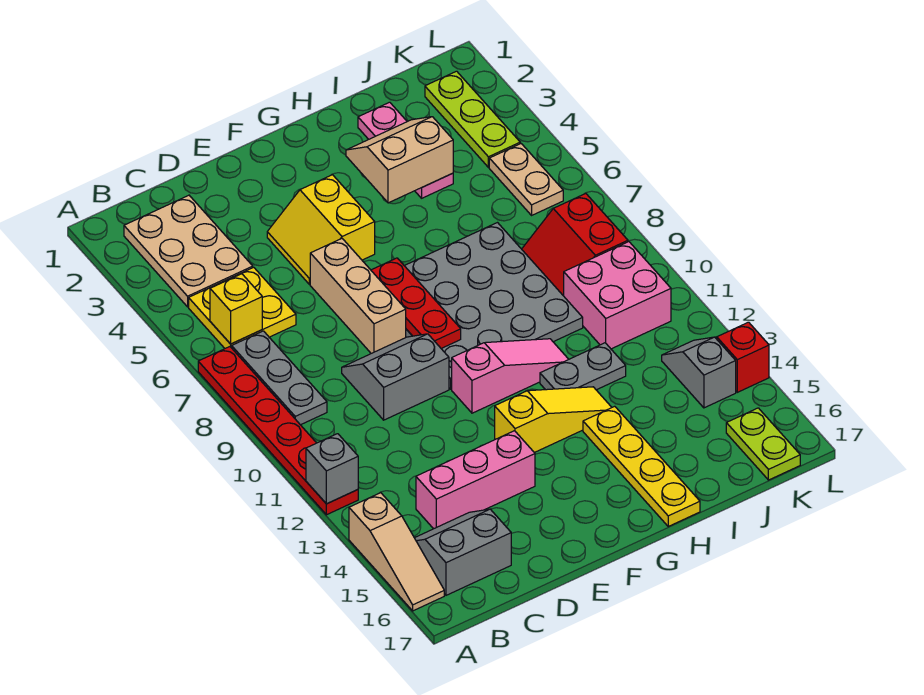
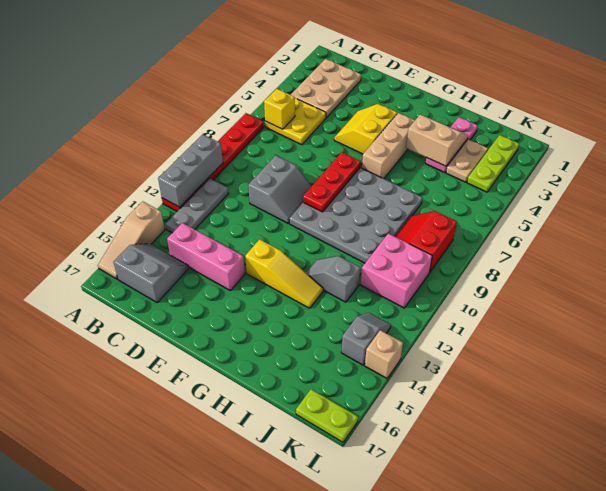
grey 1x1 brick [306,434,358,504] -> grey 1x3 brick [158,134,223,207]
grey 1x3 plate [232,331,327,425] -> grey 1x3 plate moved to [166,178,229,233]
grey 2x2 slope [342,334,449,420] -> grey 2x2 slope turned to [248,155,311,224]
tan 1x3 brick [310,239,406,353] -> tan 1x3 brick moved to [362,113,415,179]
pink 1x3 slope [452,339,569,413] -> none
grey 1x2 plate [540,343,626,390] -> grey 1x2 slope [306,256,360,302]
yellow 1x4 plate [583,406,700,526] -> none
tan 1x2 plate [489,144,563,215] -> tan 1x2 plate moved to [446,140,488,182]
lime 1x2 plate [726,408,800,480] -> lime 1x2 plate turned to [296,389,358,442]
red 1x1 brick [717,322,769,392] -> tan 1x1 brick [365,330,403,378]

